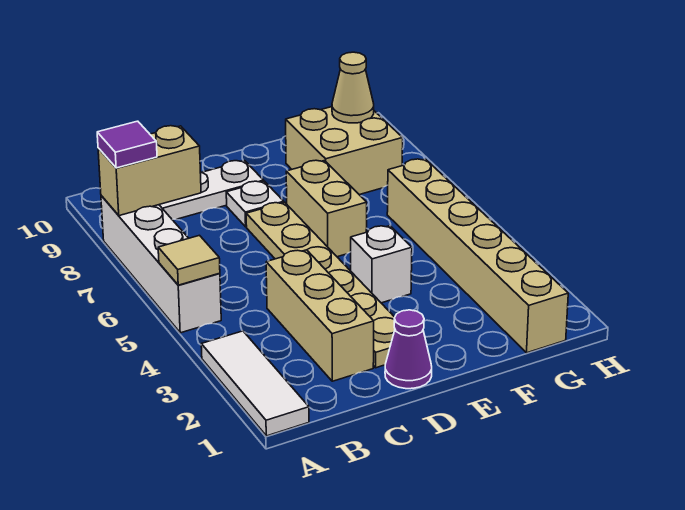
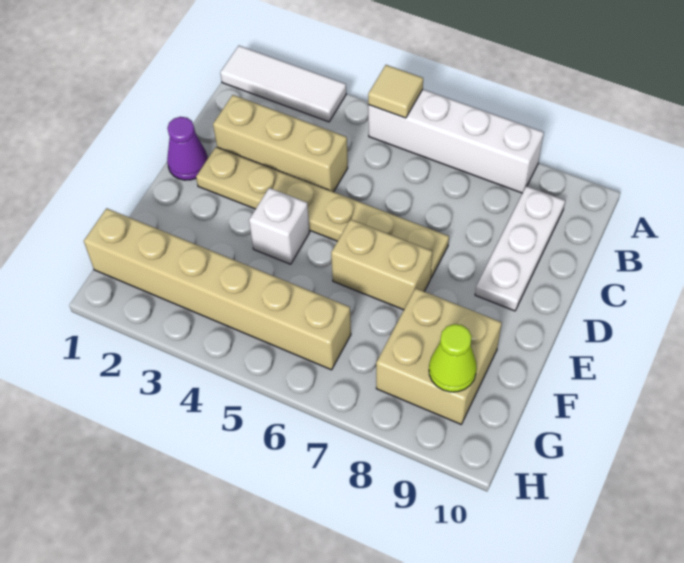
tan 1x2 brick [98,126,201,216] -> none
purple 1x1 tile [97,121,157,168] -> none
white 1x1 plate [226,181,284,227] -> none
tan 1x1 cone [332,52,374,123] -> lime 1x1 cone [429,324,477,392]

